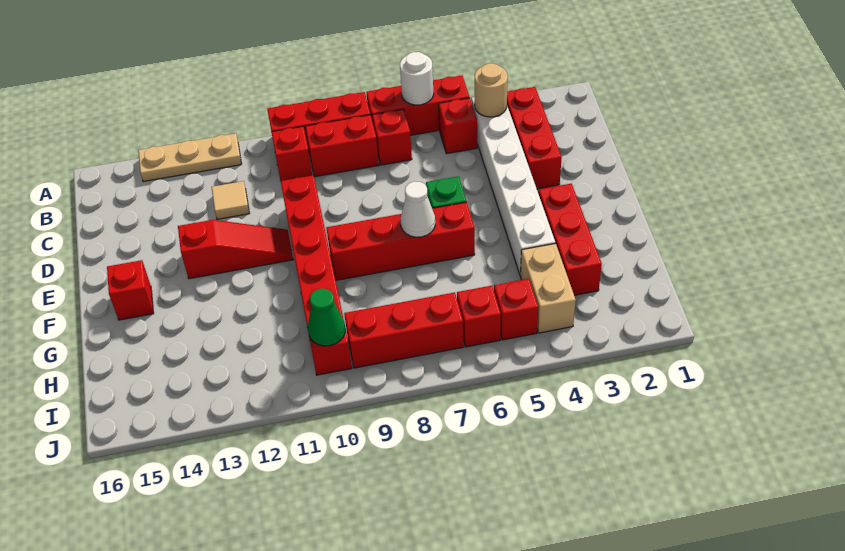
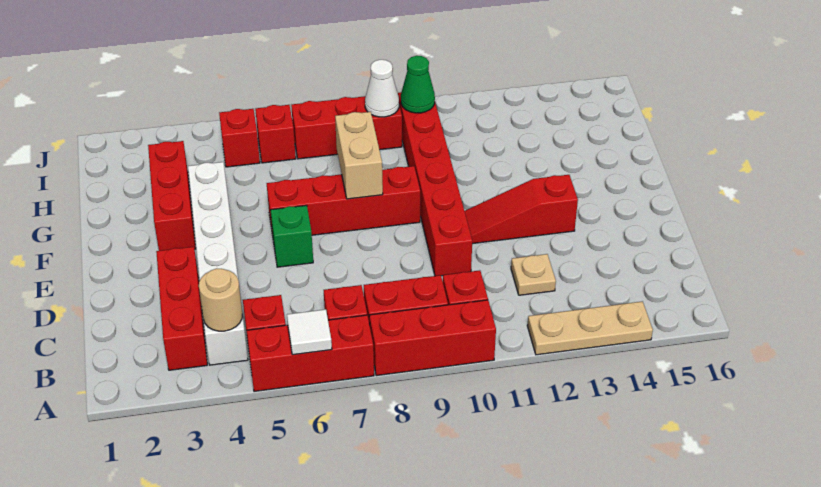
white 1x1 round brick [400,52,434,105] -> white 1x1 tile [287,309,332,355]
tan 1x1 tile [212,181,249,219] -> tan 1x1 plate [511,254,556,295]
white 1x1 cone [401,181,435,237] -> white 1x1 cone moved to [365,60,399,117]
red 1x1 brick [107,260,154,320] -> none
tan 1x2 brick [520,243,576,333] -> tan 1x2 brick moved to [335,112,383,199]

